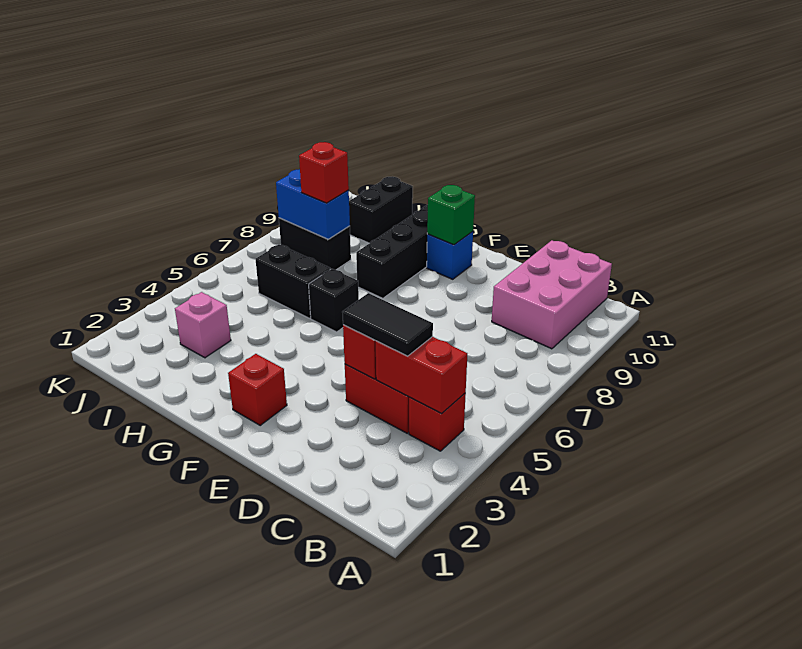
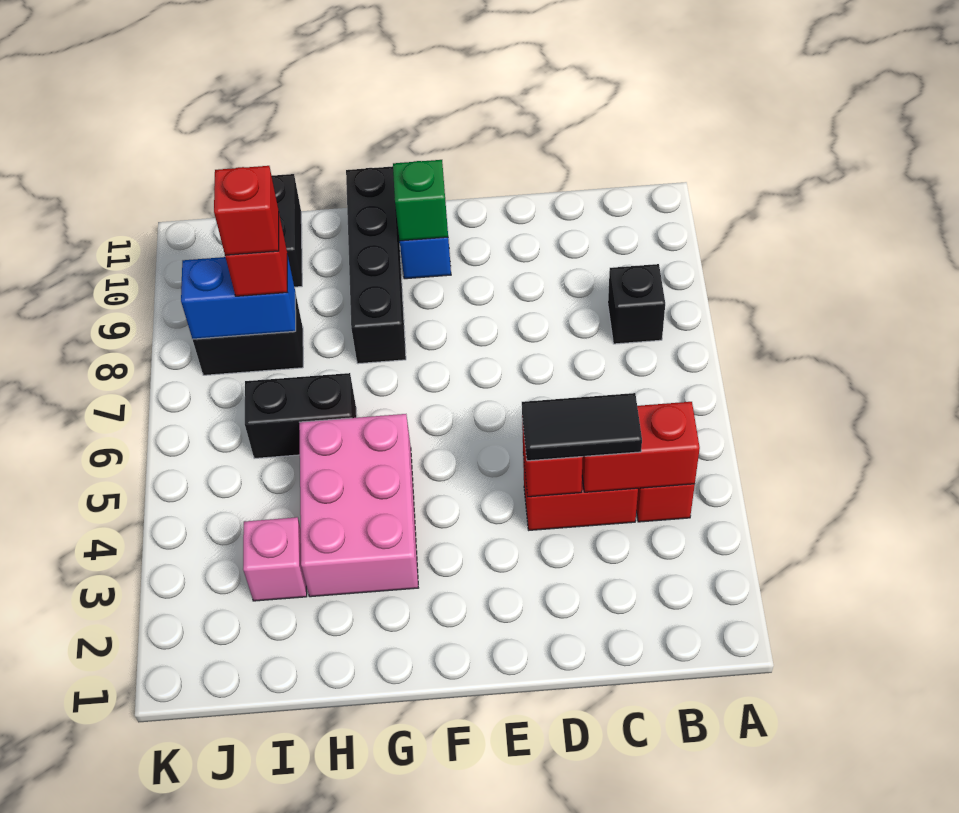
pink 2x3 brick [492,240,612,349] -> pink 2x3 brick moved to [299,414,418,597]
red 1x1 brick [228,354,287,425] -> red 1x1 brick moved to [214,166,279,255]
black 1x1 brick [309,269,359,332] -> black 1x1 brick moved to [608,264,665,344]

